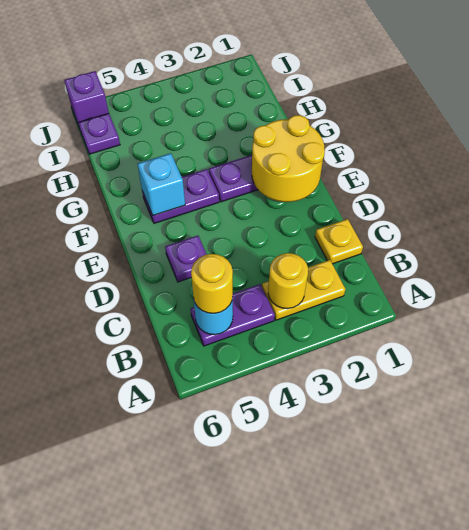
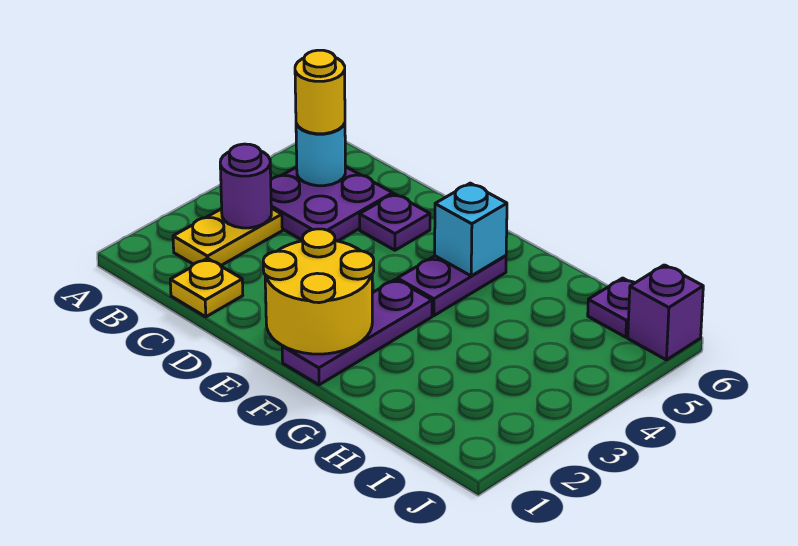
yellow 1x1 round brick [268,253,308,309] -> purple 1x1 round brick [220,144,271,228]
purple 1x2 plate [190,284,275,346] -> purple 2x2 plate [271,167,393,241]

